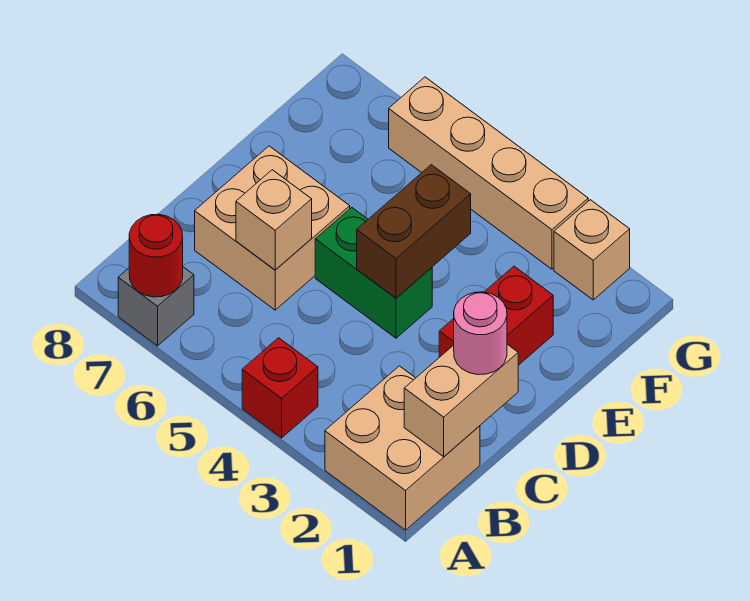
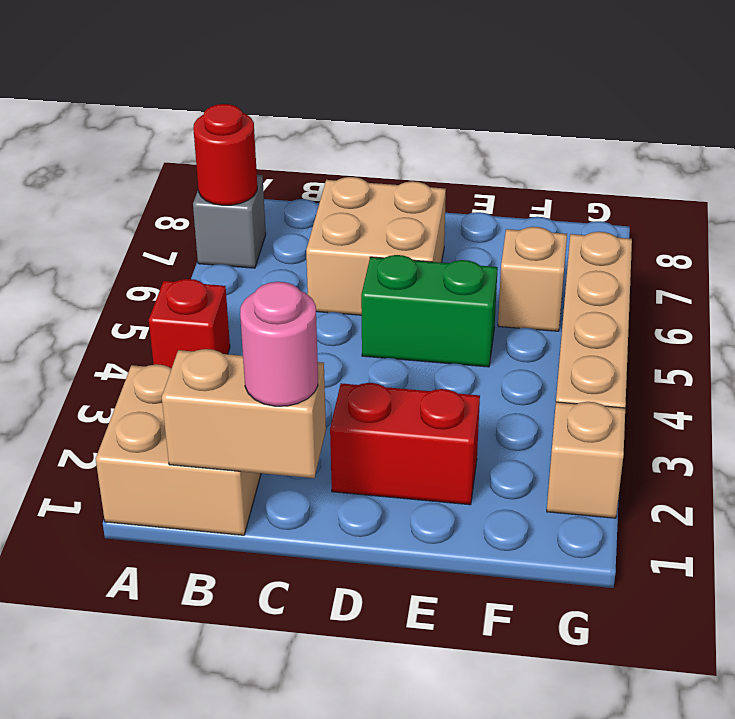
tan 1x1 brick [236,170,312,270] -> tan 1x1 brick moved to [498,227,567,331]
green 1x2 brick [315,207,432,338] -> green 1x2 brick turned to [361,255,498,367]
brown 1x2 brick [357,165,471,298] -> none

